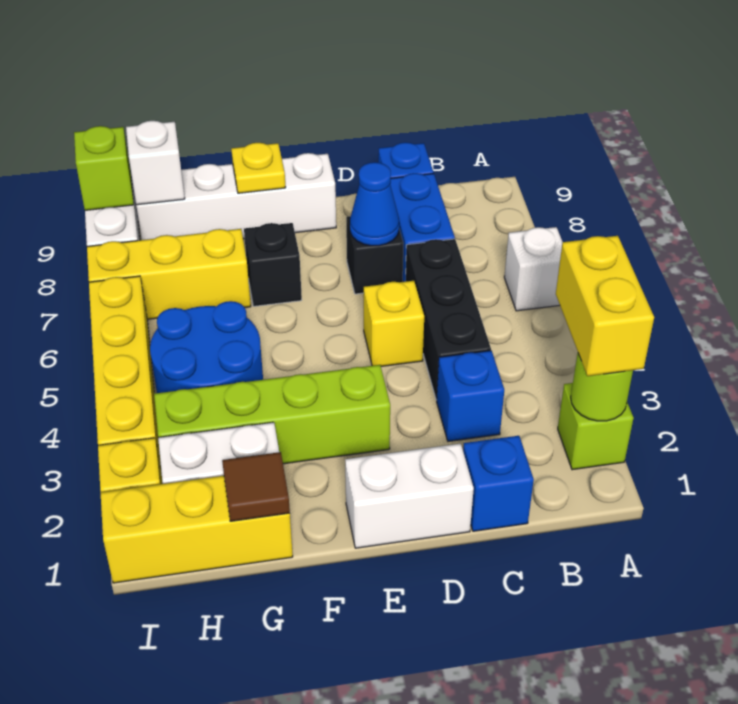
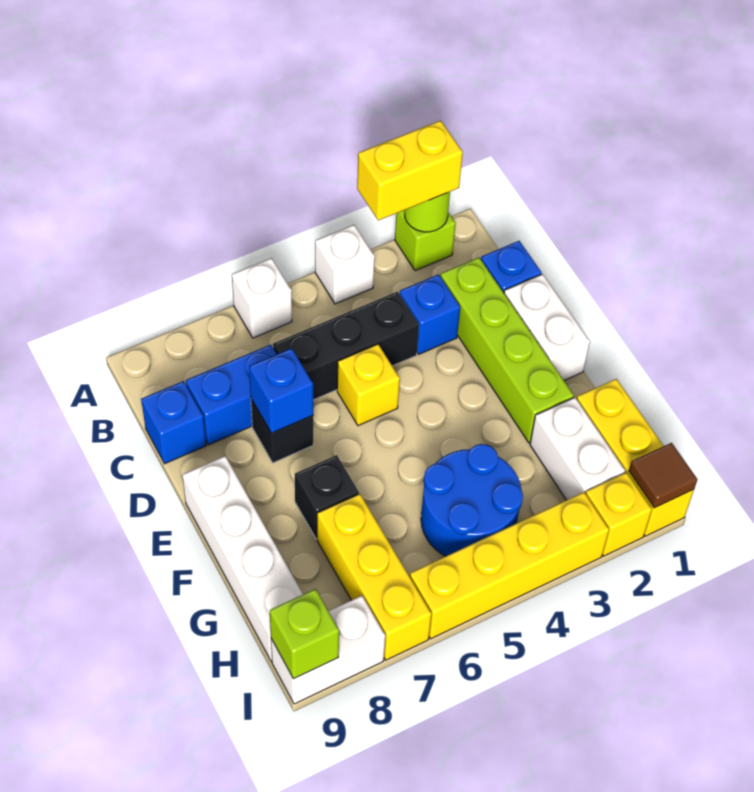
blue 1x1 cone [350,162,399,246] -> blue 1x1 brick [249,348,313,433]
lime 1x4 brick [154,365,390,464] -> lime 1x4 brick moved to [440,258,574,443]
yellow 1x1 plate [231,143,286,193] -> none
brown 1x1 tile [222,452,290,521] -> brown 1x1 tile moved to [629,443,698,508]
white 1x1 brick [126,121,185,205] -> white 1x1 brick moved to [315,225,375,304]

